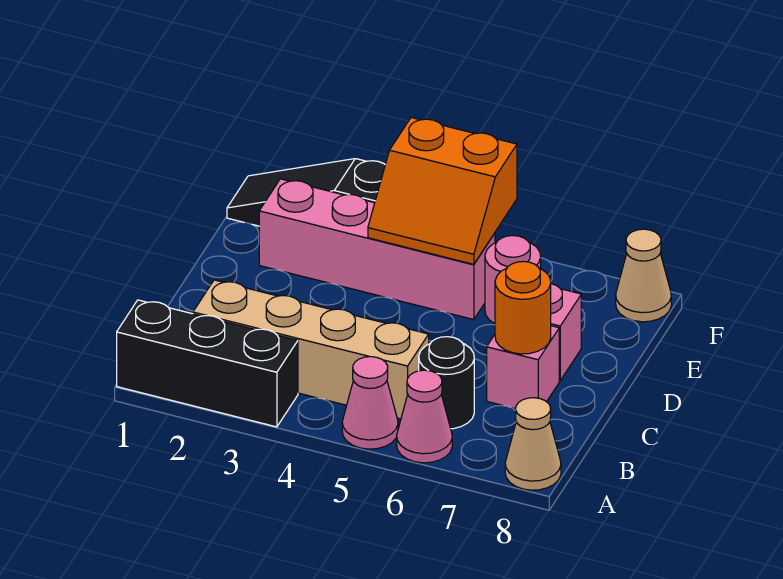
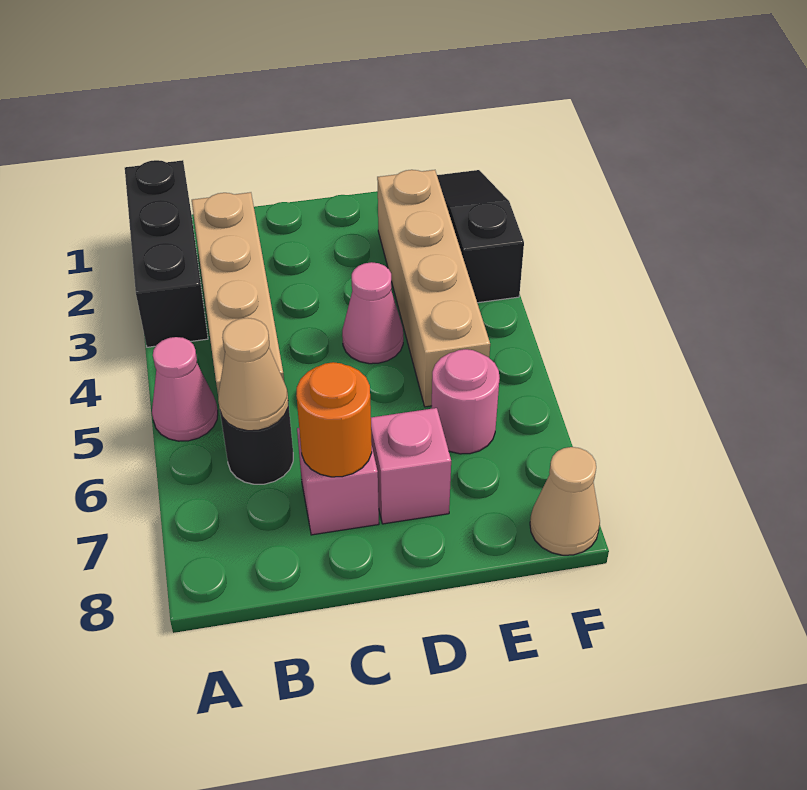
pink 1x1 cone [397,370,452,463] -> pink 1x1 cone moved to [342,262,403,364]
tan 1x1 cone [505,398,561,490] -> tan 1x1 cone moved to [218,318,288,431]
pink 1x4 brick [259,179,495,320] -> tan 1x4 brick [377,170,490,407]
orange 2x2 slope [368,117,517,264] -> none

